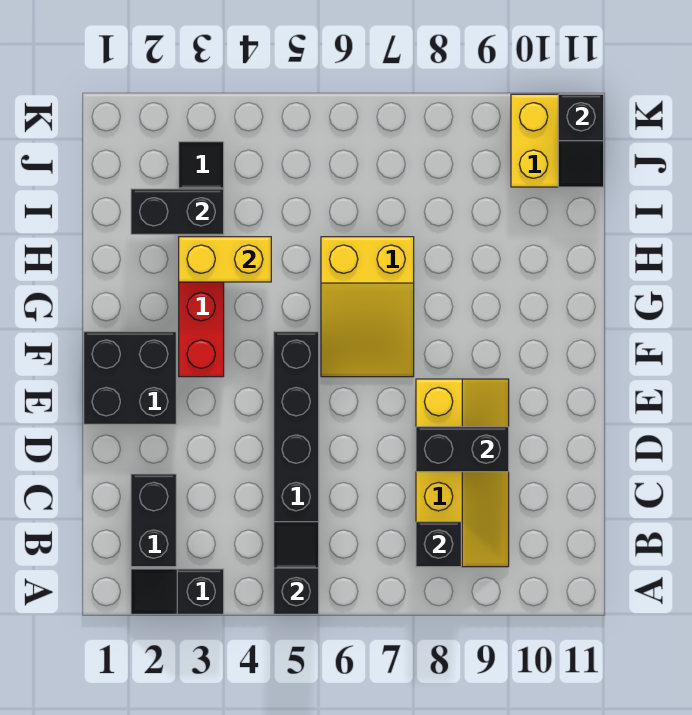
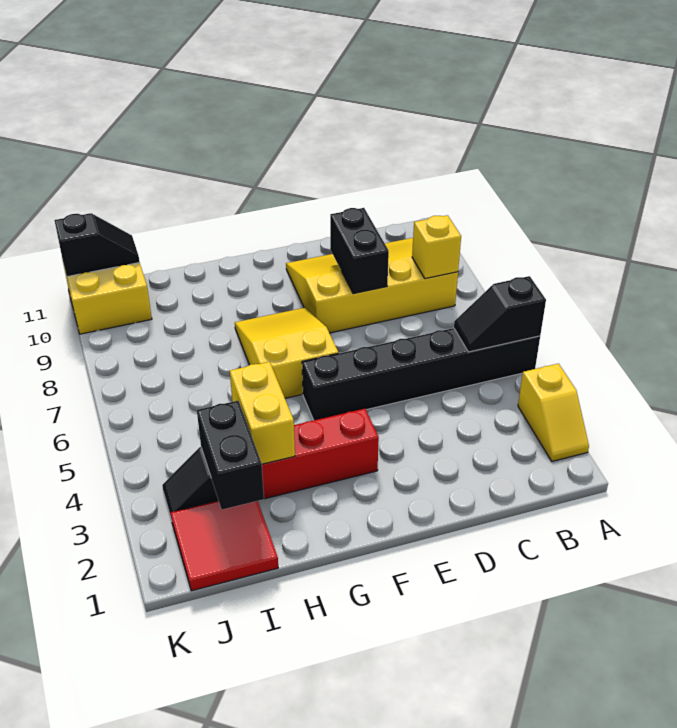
black 1x2 slope [131,569,224,614] -> yellow 1x2 slope [518,364,589,461]
black 1x2 brick [131,474,176,567] -> none
yellow 2x4 slope [416,379,509,567] -> yellow 3x4 slope [286,238,458,333]
black 1x1 brick [416,522,461,567] -> yellow 1x1 brick [412,215,461,279]
black 2x2 brick [84,332,176,424] -> none
yellow 2x3 slope [321,237,414,377] -> yellow 2x3 slope turned to [235,308,338,398]
none -> red 2x2 tile [171,501,278,591]

